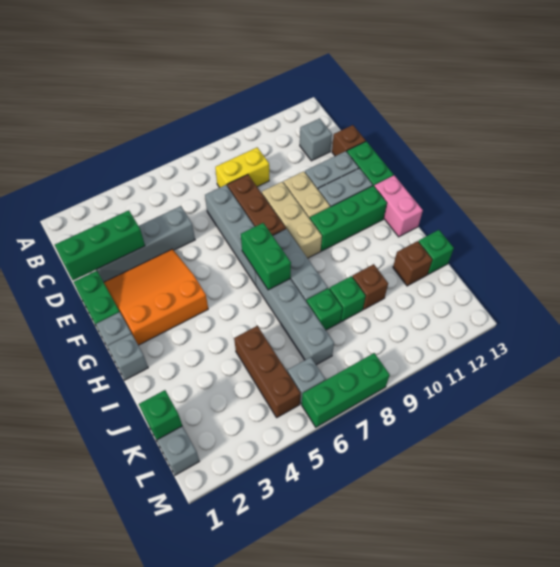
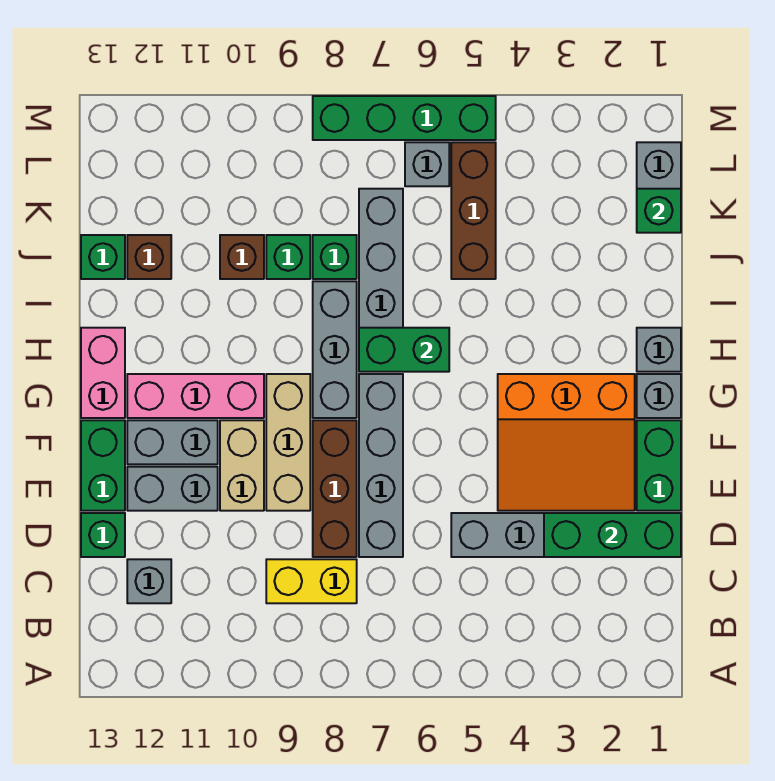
brown 1x1 brick [332,125,366,156] -> green 1x1 brick [81,513,125,557]
green 1x2 brick [241,223,291,290] -> green 1x2 brick turned to [359,328,449,372]
green 1x3 brick [310,186,387,251] -> pink 1x3 brick [127,374,264,418]
green 1x3 brick [302,353,390,427] -> green 1x4 brick [313,96,496,140]

